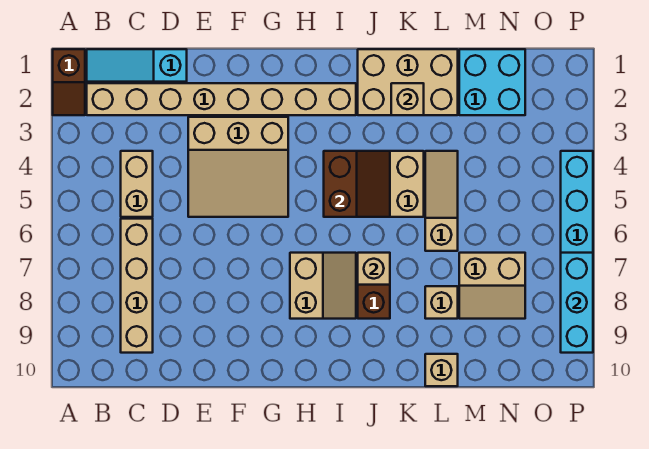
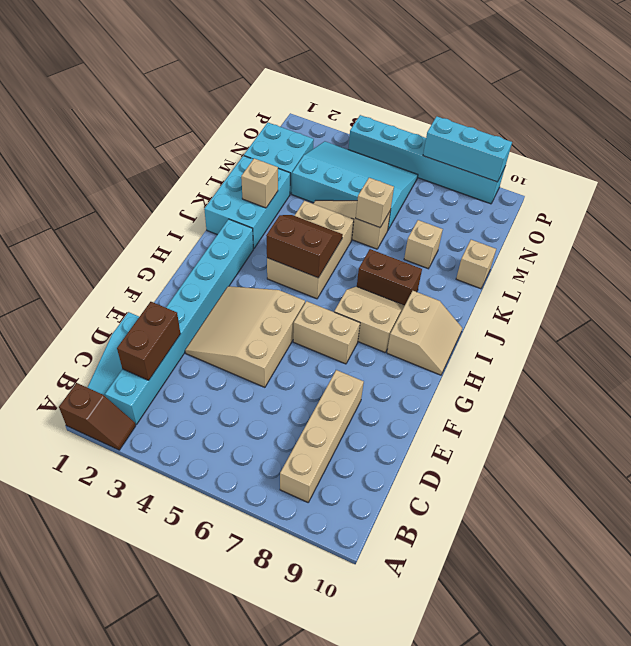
tan 1x8 brick [87,83,356,115] -> cyan 1x8 brick [105,219,253,424]
none -> brown 1x2 brick [117,302,180,380]
tan 1x2 brick [121,151,153,217] -> tan 1x2 brick moved to [293,301,360,364]
tan 1x4 brick [121,219,153,353] -> tan 1x4 brick turned to [280,370,364,502]
tan 3x3 slope [188,117,288,217] -> tan 3x3 slope turned to [185,286,305,387]
tan 2x3 brick [358,49,458,115] -> cyan 2x3 brick [204,156,290,249]
tan 1x1 brick [358,253,390,285] -> tan 1x1 brick moved to [356,178,394,228]
none -> cyan 3x4 slope [292,141,418,230]
tan 2x2 slope [459,253,525,319] -> tan 2x2 slope moved to [387,291,462,375]

